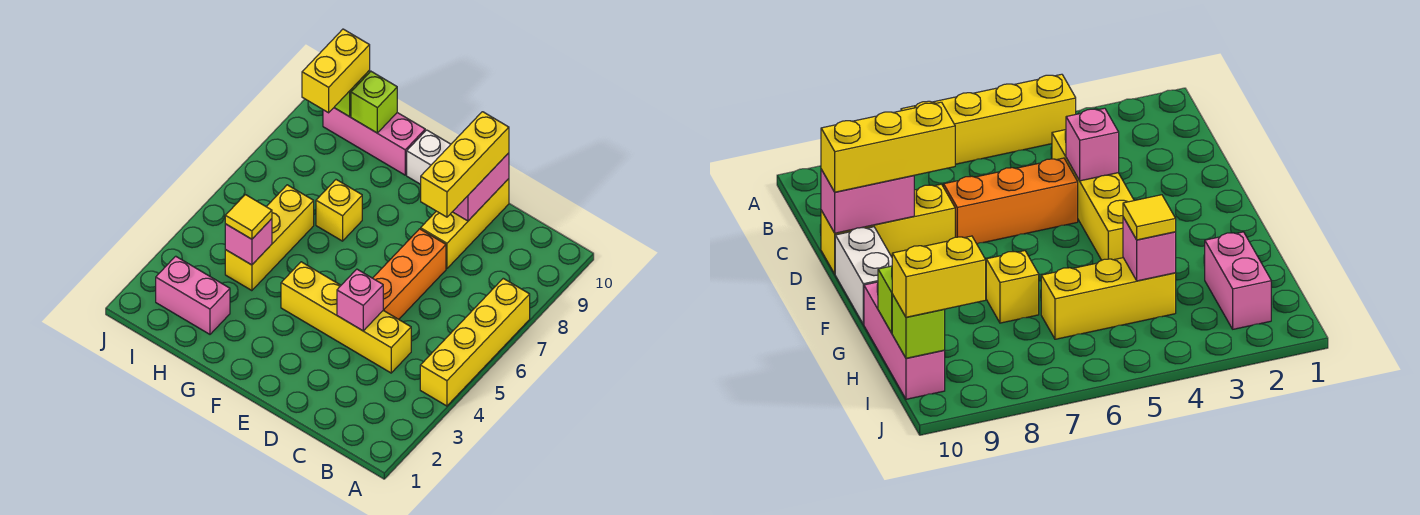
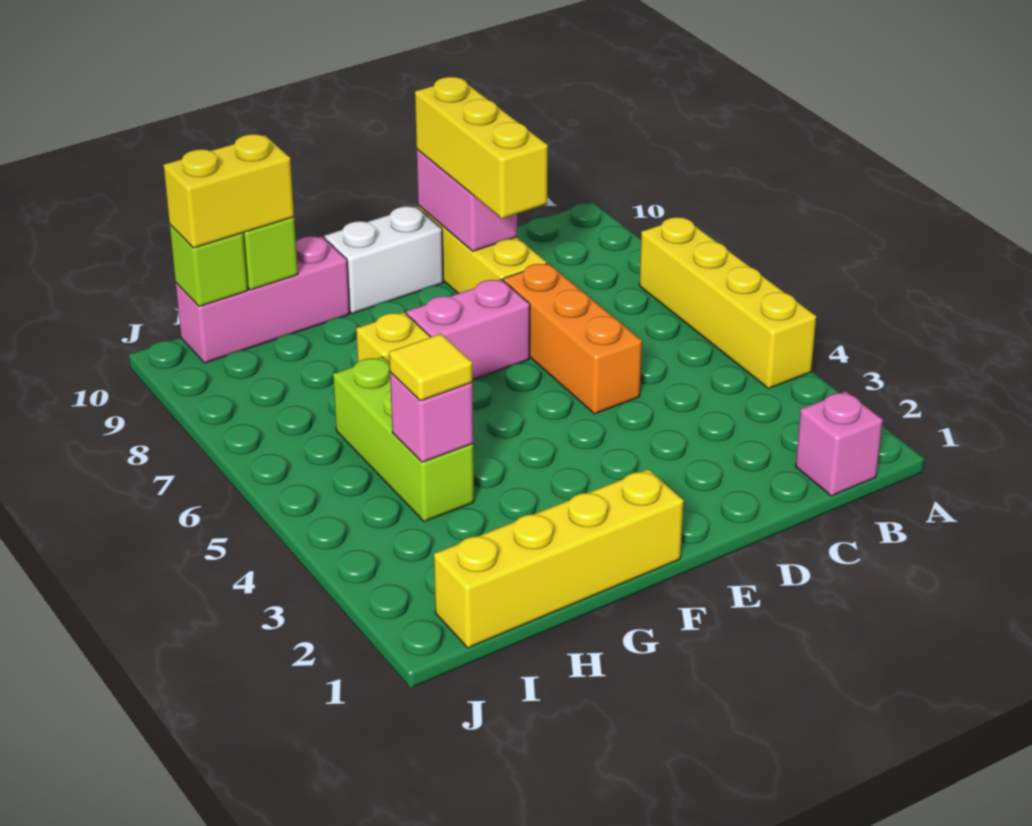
yellow 1x4 brick [281,262,411,373] -> yellow 1x4 brick moved to [434,469,684,648]
pink 1x1 brick [337,269,383,331] -> pink 1x1 brick moved to [795,391,883,496]
pink 1x2 brick [156,256,230,334] -> pink 1x2 brick moved to [406,279,530,380]
yellow 1x3 brick [225,185,314,291] -> lime 1x3 brick [333,357,474,522]
yellow 1x2 brick [302,29,370,113] -> yellow 1x2 brick turned to [164,134,294,248]

